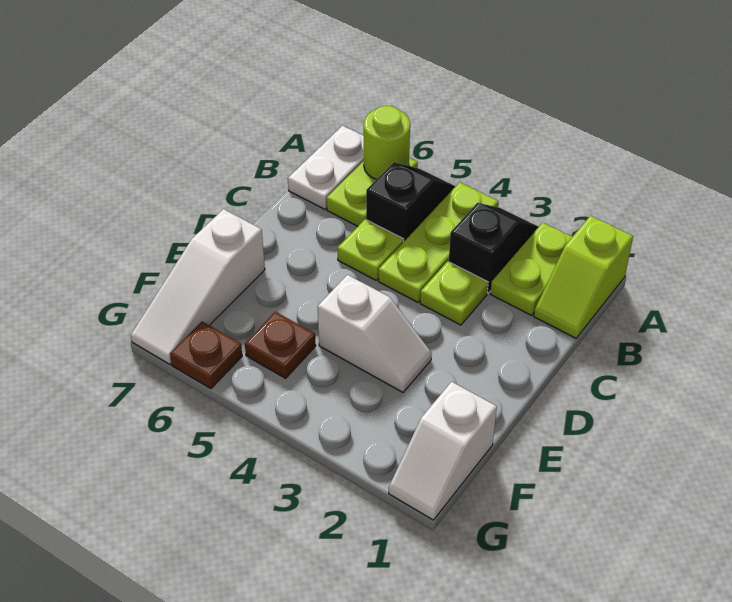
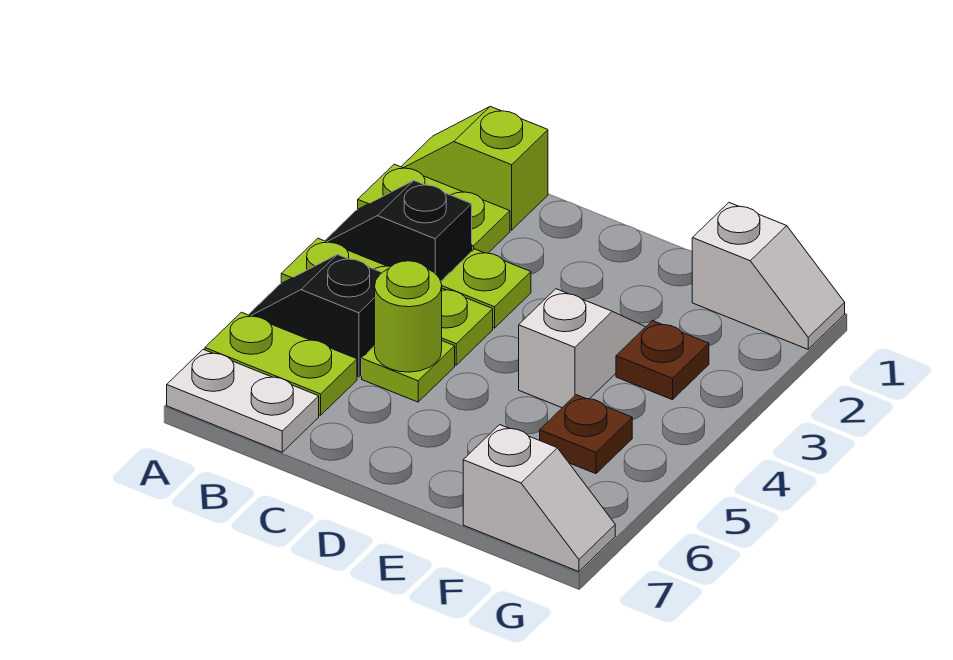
lime 1x2 slope [534,216,633,338] -> lime 1x2 slope turned to [401,106,548,230]
lime 1x1 round brick [364,106,410,180] -> lime 1x1 round brick moved to [375,261,442,372]
white 1x3 slope [131,209,265,364] -> white 1x2 slope [463,425,615,572]
brown 1x1 plate [170,322,242,389] -> brown 1x1 plate moved to [616,321,709,400]

